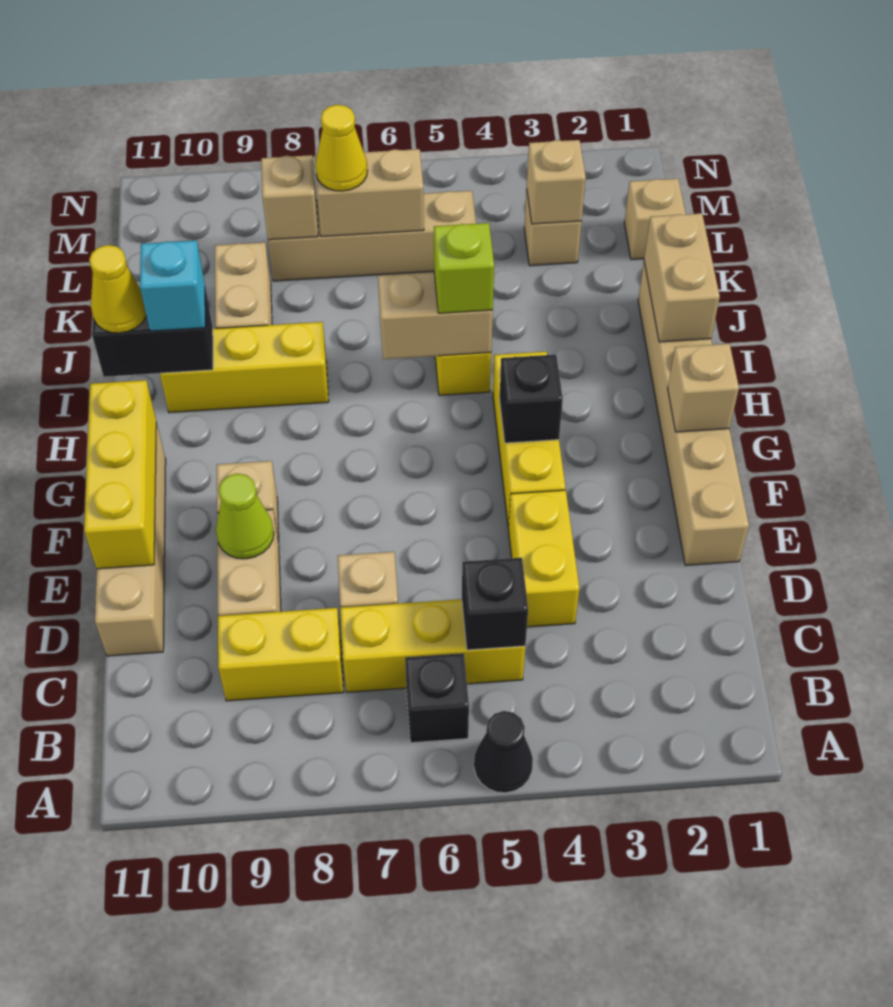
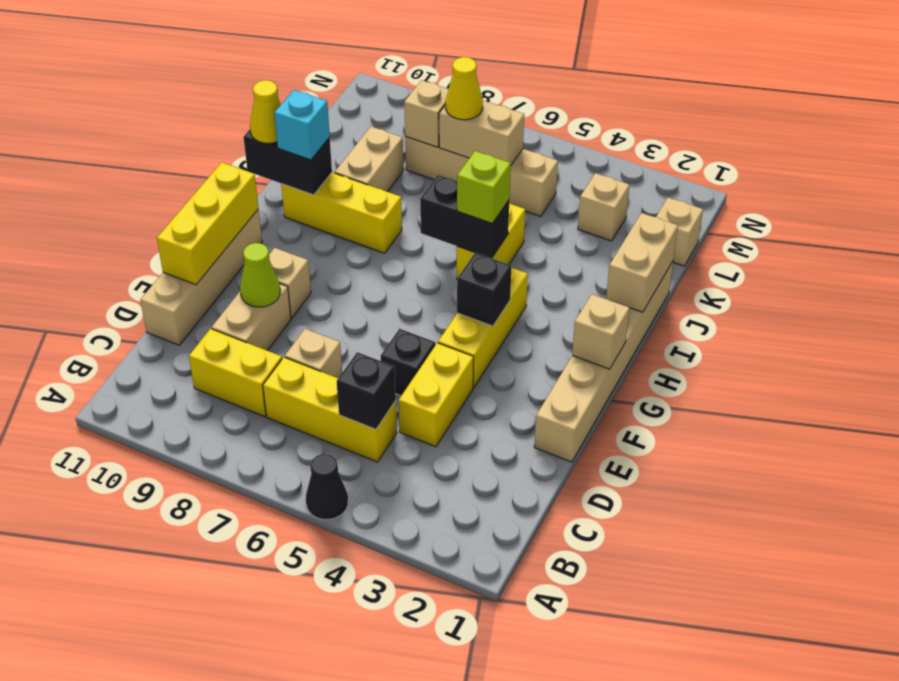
black 1x1 brick [405,653,469,743] -> black 1x1 brick moved to [381,329,435,396]
tan 1x2 brick [378,272,493,359] -> black 1x2 brick [420,175,509,258]
tan 1x1 brick [527,140,586,224] -> none

